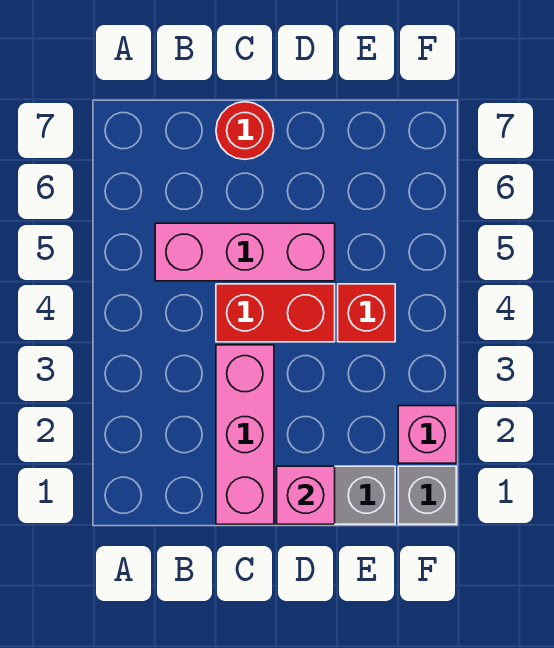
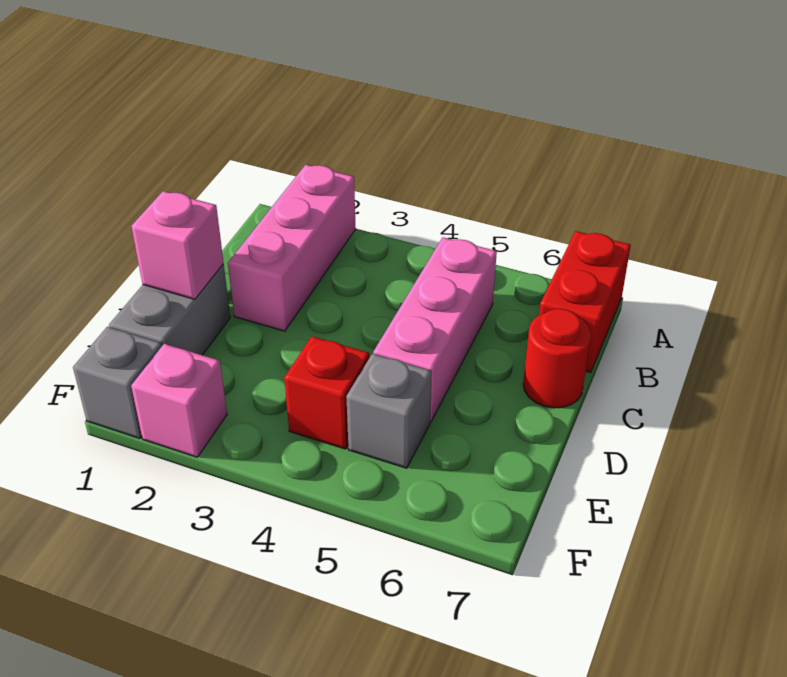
pink 1x3 brick [216,345,274,524] -> pink 1x3 brick turned to [228,165,356,331]
red 1x2 brick [216,284,335,342] -> red 1x2 brick moved to [539,231,631,373]
none -> grey 1x1 brick [346,354,431,468]

